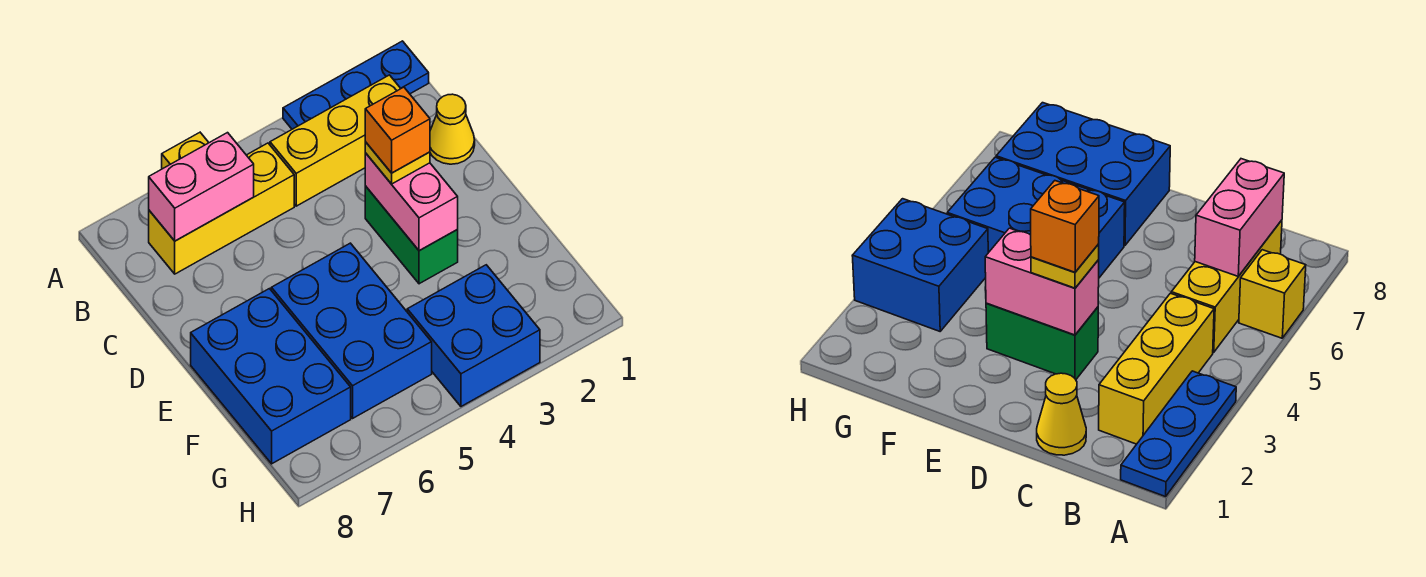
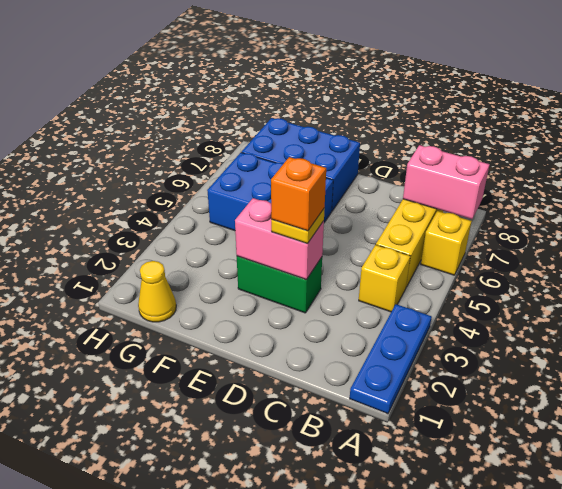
yellow 1x3 brick [270,75,401,206] -> yellow 1x1 brick [359,245,410,312]
pink 1x2 brick [149,133,254,241] -> pink 1x2 brick turned to [403,145,490,219]
yellow 1x1 cone [430,94,475,164] -> yellow 1x1 cone moved to [138,261,176,322]
blue 2x2 brick [407,265,540,406] -> none

